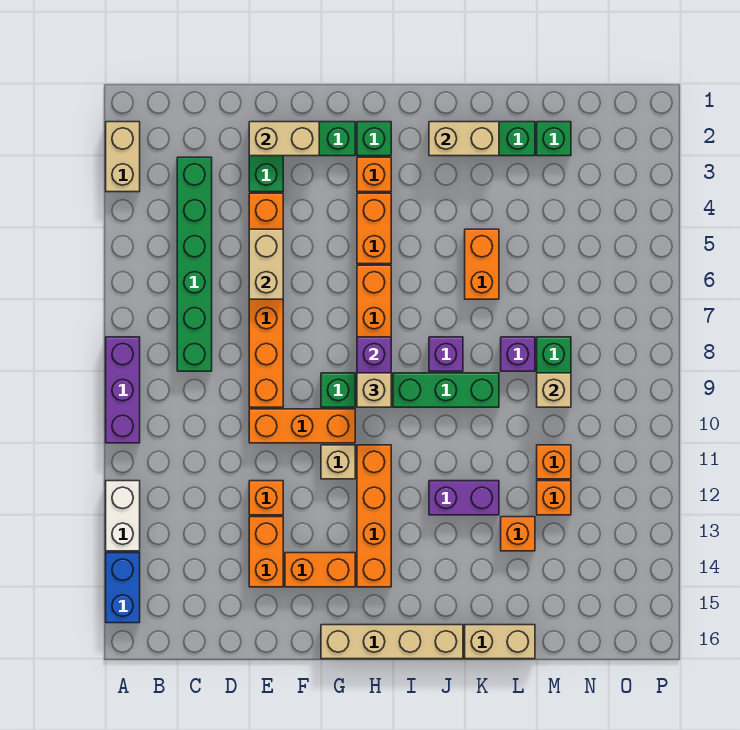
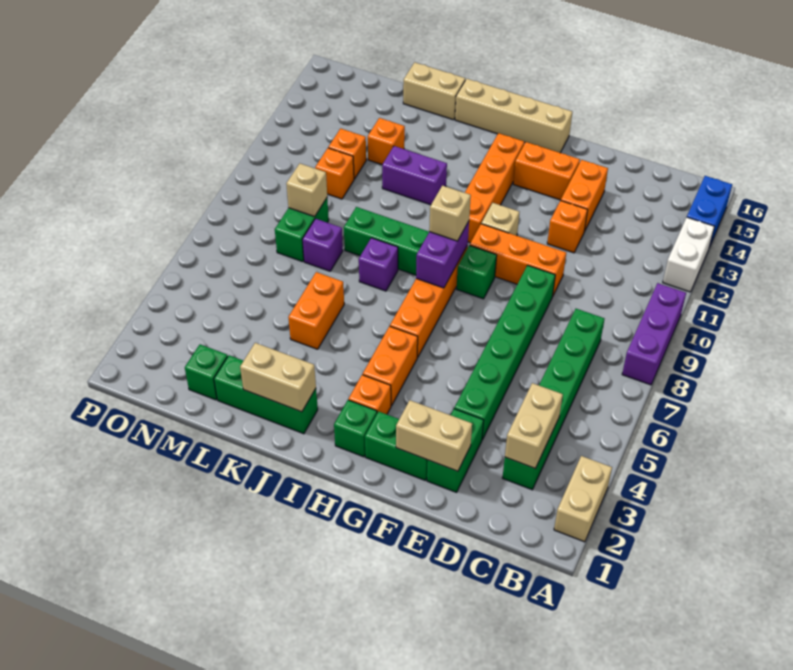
orange 1x6 brick [249,193,283,407] -> green 1x6 brick [454,265,555,440]
tan 1x2 brick [249,229,283,299] -> tan 1x2 brick moved to [505,383,563,468]

